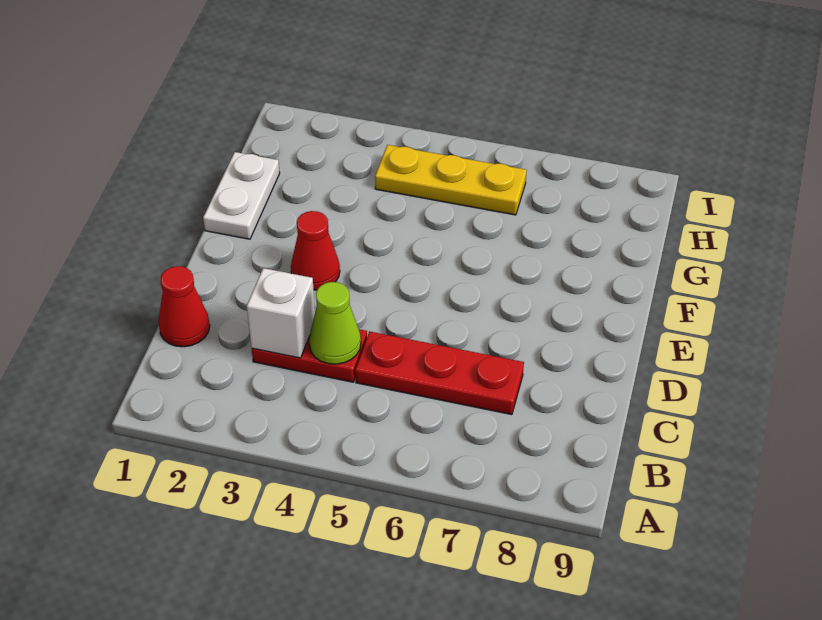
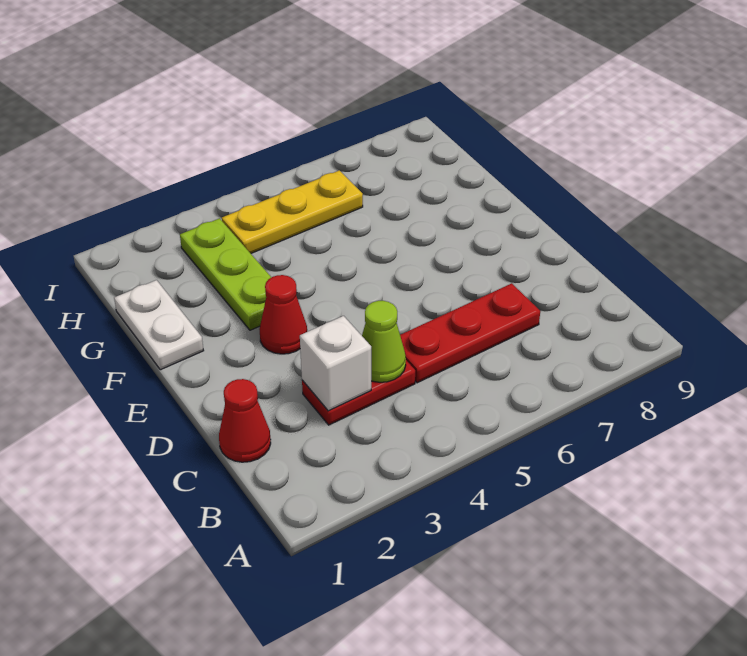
none -> lime 1x3 plate [180,218,271,330]

